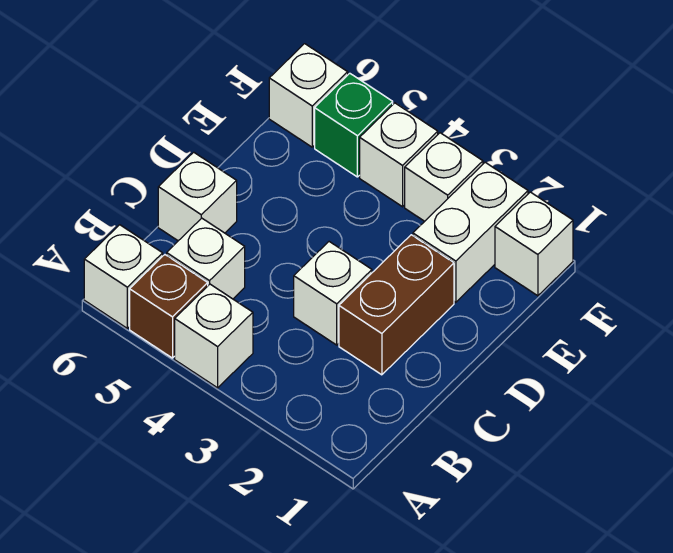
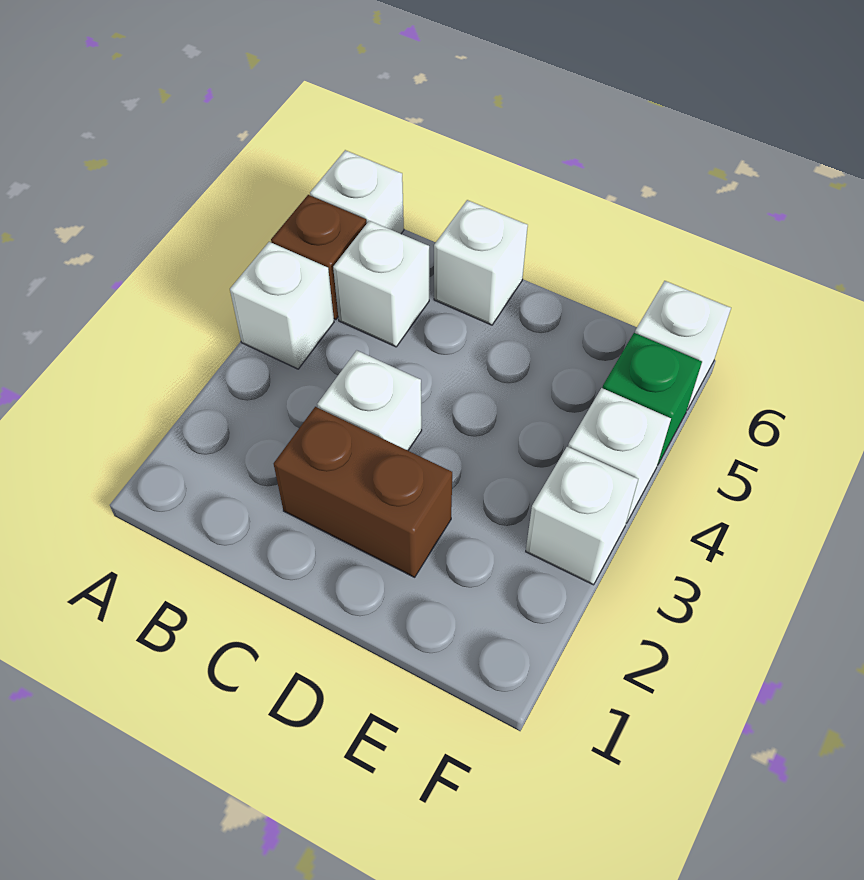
white 1x2 brick [413,162,528,302] -> none
white 1x1 brick [495,192,573,296] -> none

